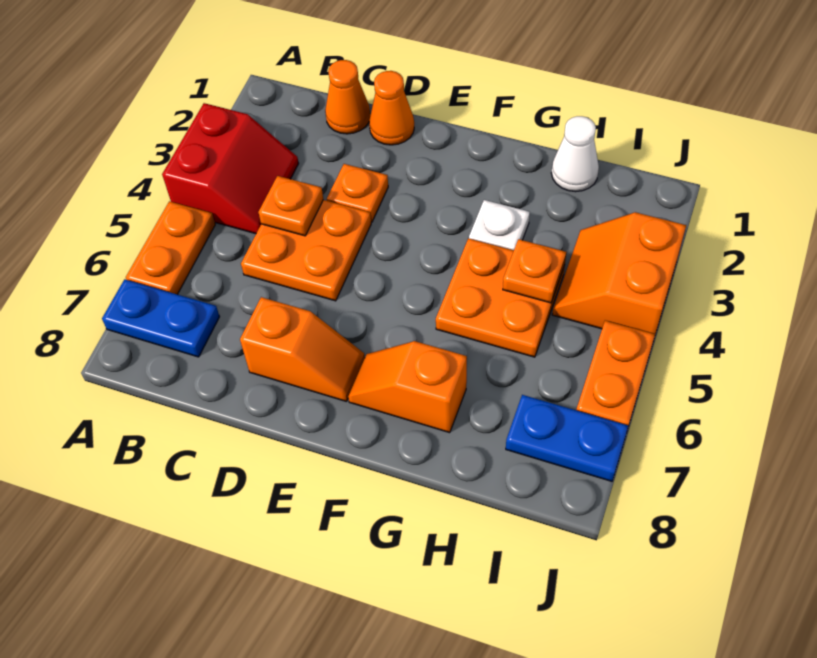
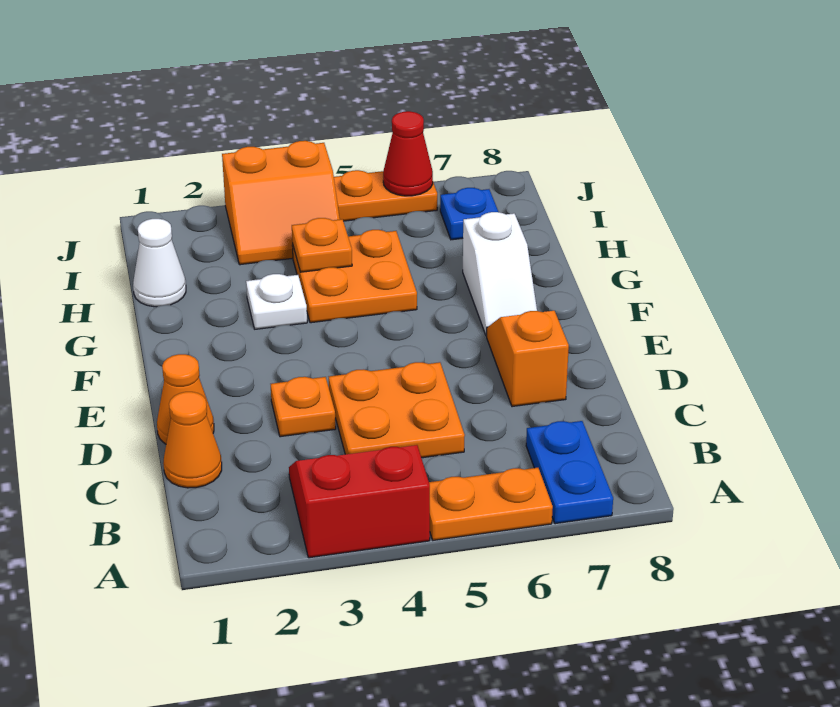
orange 1x1 plate [258,176,323,236] -> none
orange 1x2 slope [348,341,467,433] -> white 1x2 slope [463,212,537,336]
blue 1x2 plate [506,395,628,481] -> blue 1x1 plate [440,188,498,240]
none -> red 1x1 cone [383,111,433,196]

